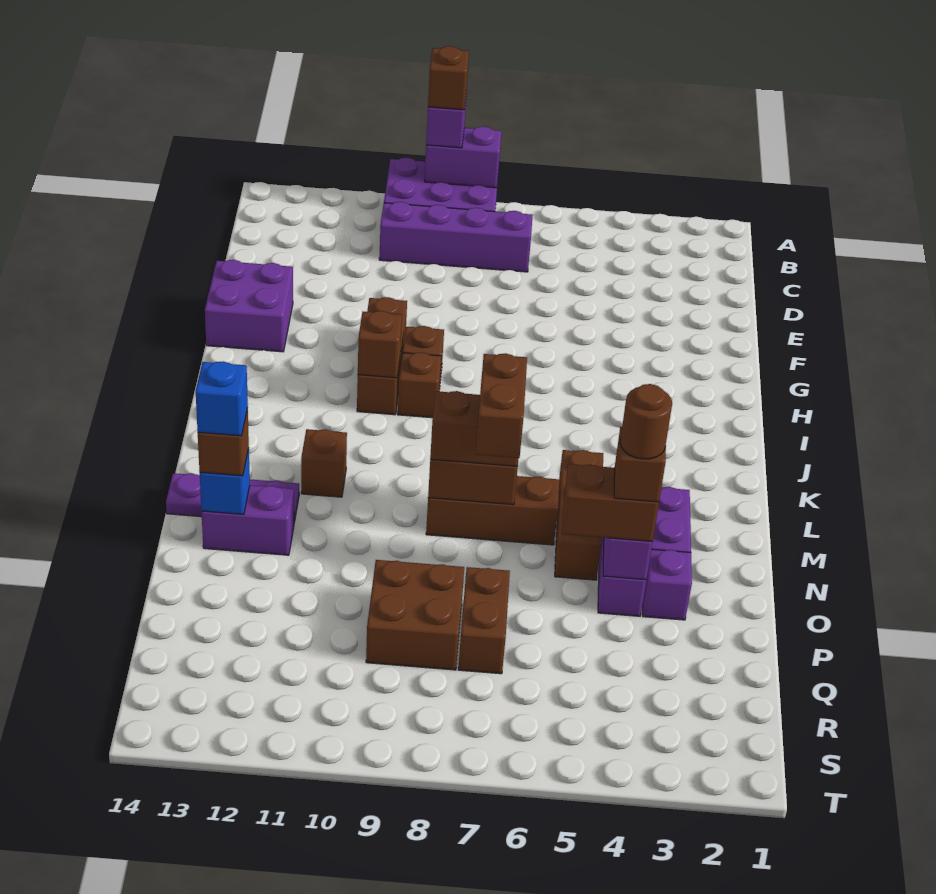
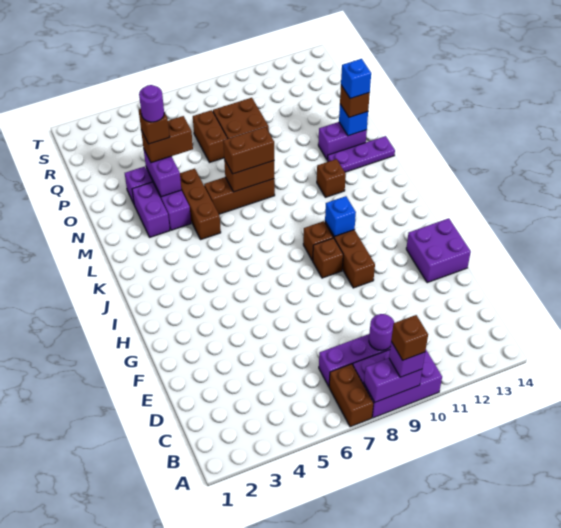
none -> purple 1x1 round brick [369,314,394,351]
brown 1x1 brick [358,311,402,378] -> blue 1x1 brick [325,196,356,236]
brown 1x2 brick [476,353,527,458] -> brown 1x2 brick moved to [329,364,374,427]
brown 1x1 round brick [620,384,672,459] -> purple 1x1 round brick [139,85,164,122]

